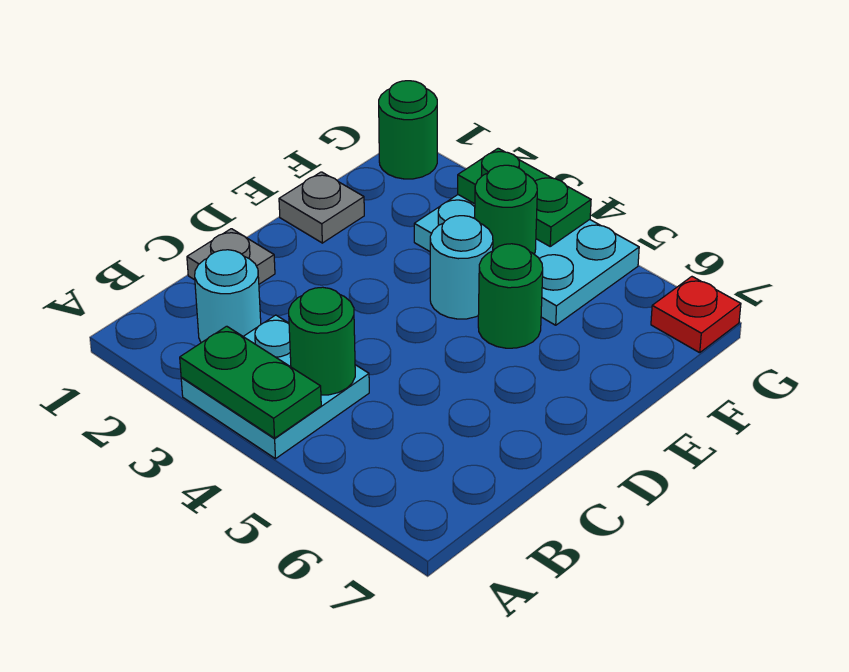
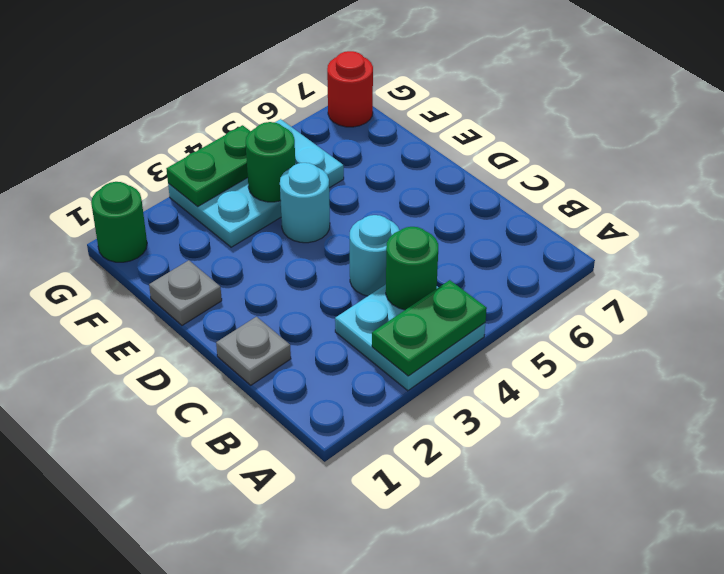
cyan 1x1 round brick [195,250,261,343] -> cyan 1x1 round brick moved to [350,215,400,296]
green 1x1 round brick [478,244,543,348] -> none
red 1x1 plate [651,277,741,353] -> red 1x1 round brick [327,51,373,127]

